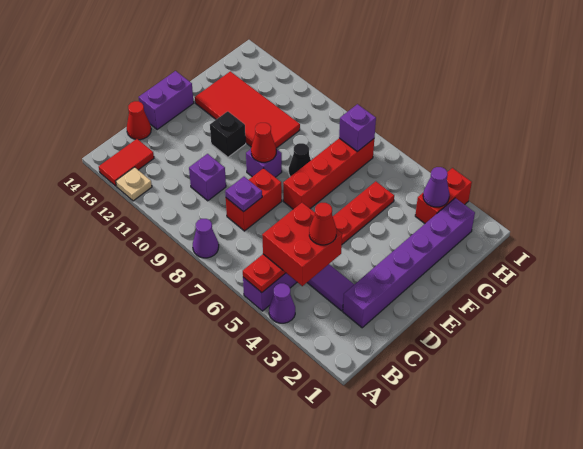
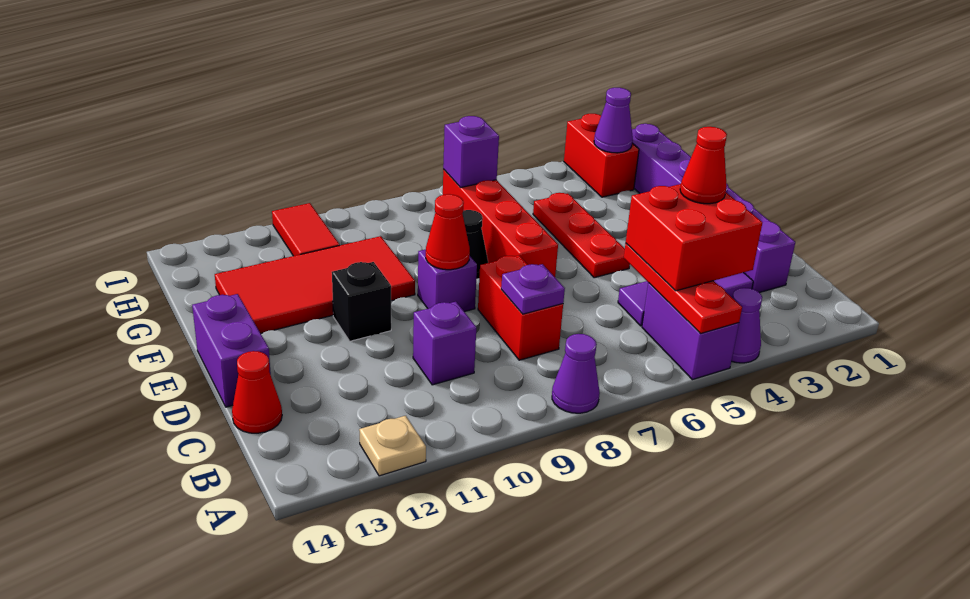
red 1x2 tile [99,139,154,186] -> red 1x2 tile moved to [272,203,340,256]

